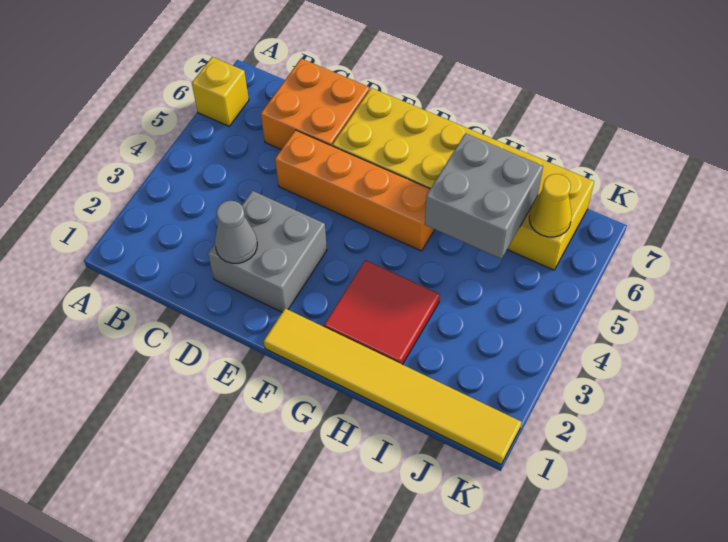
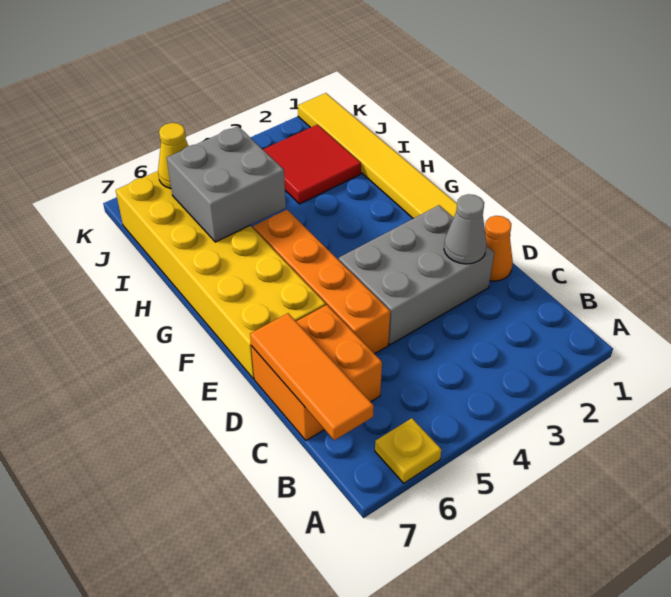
yellow 1x1 brick [192,57,249,126] -> yellow 1x1 plate [375,418,441,483]
none -> orange 1x3 tile [250,313,374,440]
none -> orange 1x1 cone [485,216,513,281]
grey 2x2 brick [208,191,327,312] -> grey 2x3 brick [339,205,494,345]
red 2x2 tile [324,260,440,365] -> red 2x2 tile moved to [263,125,361,204]

